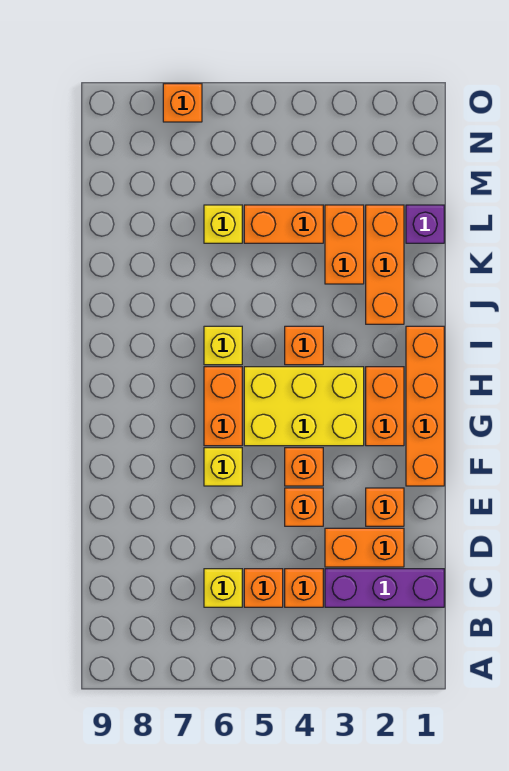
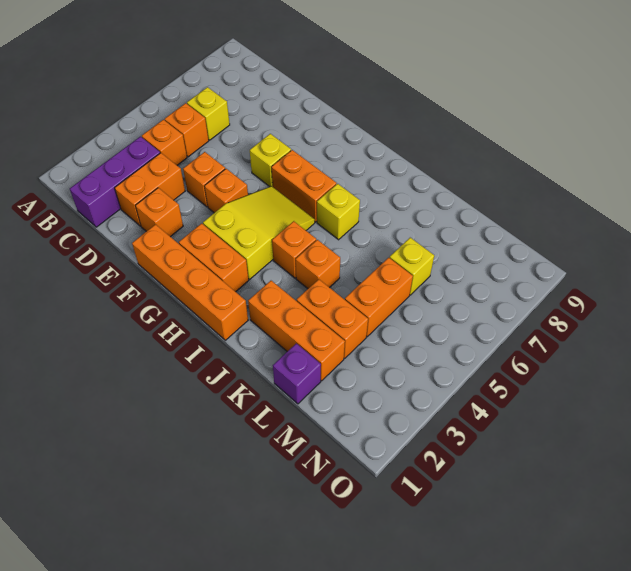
yellow 2x3 brick [244,367,364,446] -> yellow 2x3 slope [203,186,315,279]
orange 1x1 brick [163,84,202,122] -> orange 1x1 brick moved to [296,240,340,289]

